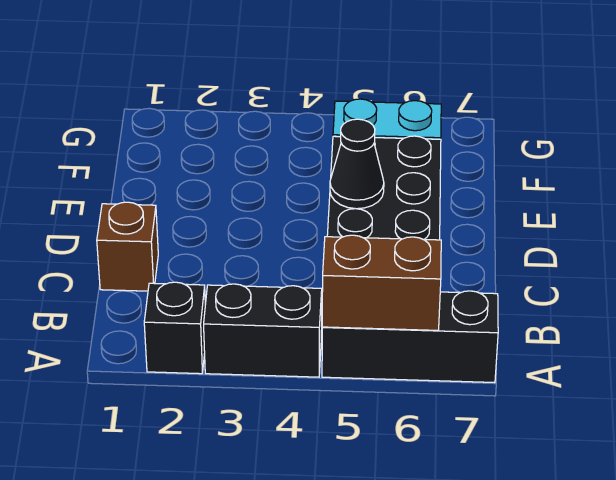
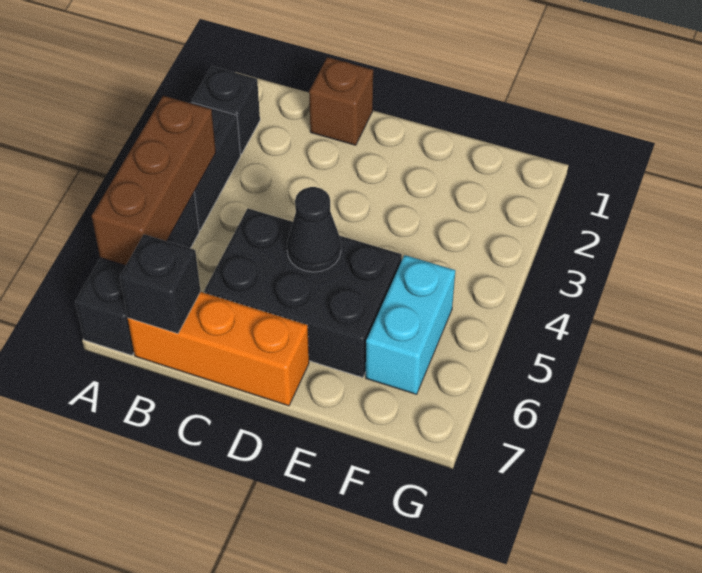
brown 1x2 brick [322,235,441,330] -> brown 1x3 brick [92,96,216,266]
none -> orange 1x3 brick [128,292,309,406]
none -> black 1x1 brick [120,234,201,333]

